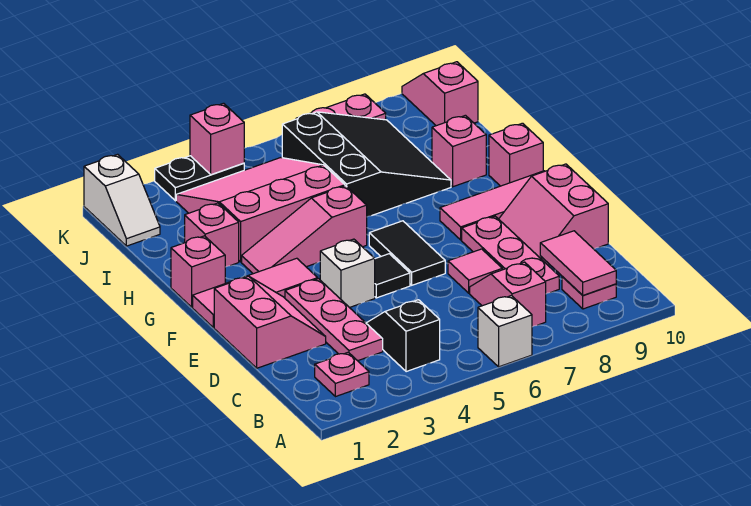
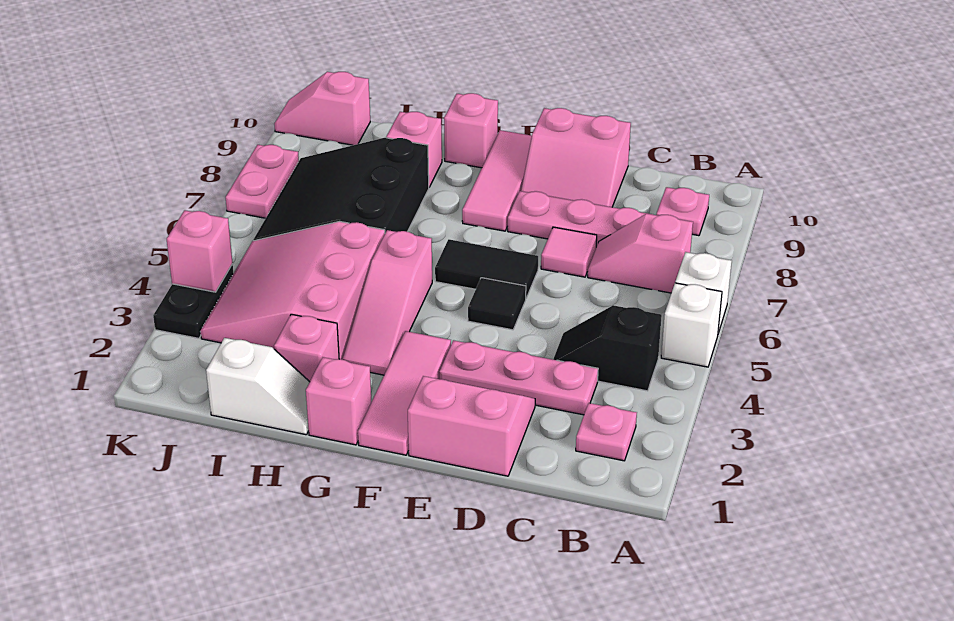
pink 1x2 tile [540,231,616,295] -> none
white 1x1 brick [320,239,375,308] -> white 1x1 brick moved to [661,283,722,367]
black 3x3 slope [282,112,451,217] -> black 3x3 slope turned to [253,138,429,241]
white 1x2 slope [84,154,160,246] -> white 1x2 slope moved to [206,338,310,435]

